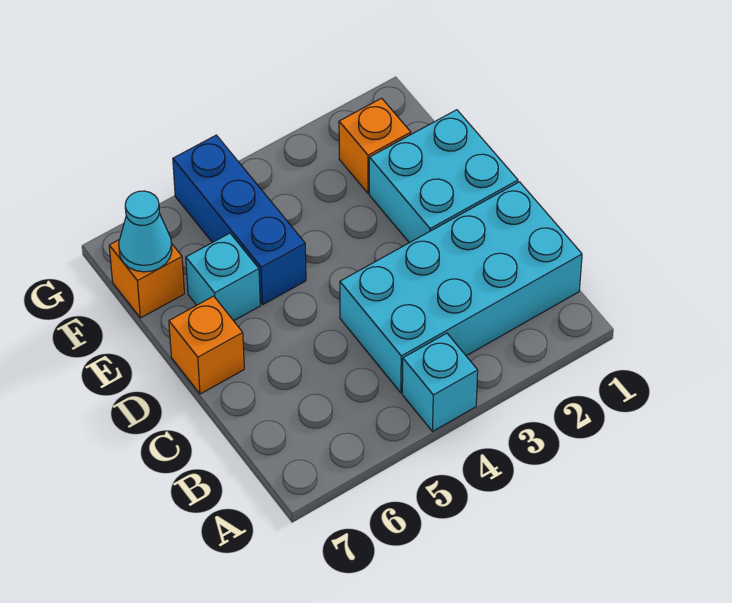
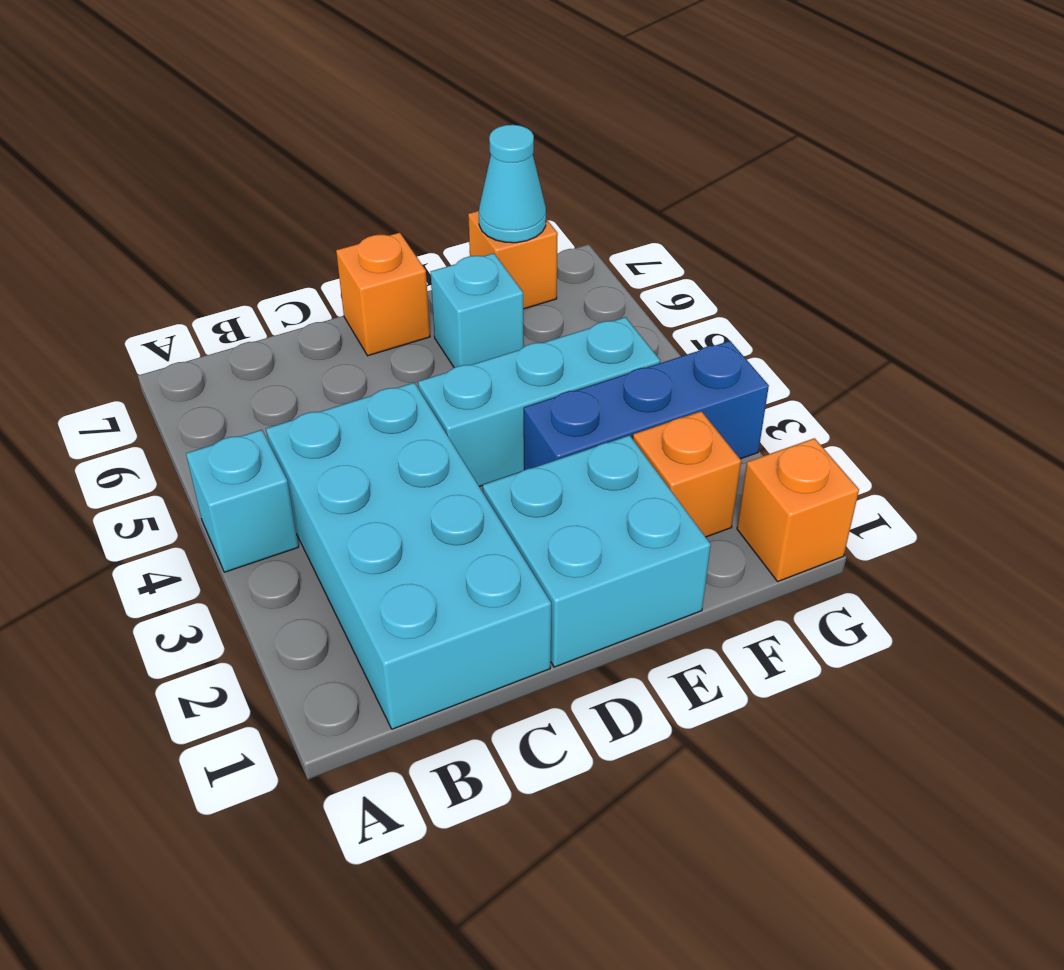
none -> cyan 1x3 brick [418,317,660,487]
blue 1x3 brick [173,135,306,304] -> blue 1x3 brick moved to [524,341,769,470]
none -> orange 1x1 brick [737,438,859,581]

